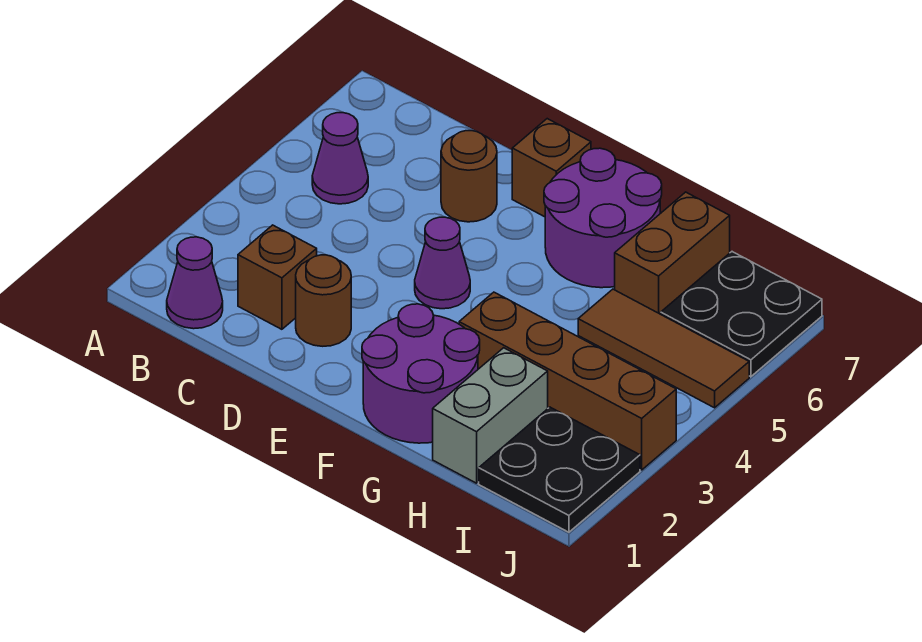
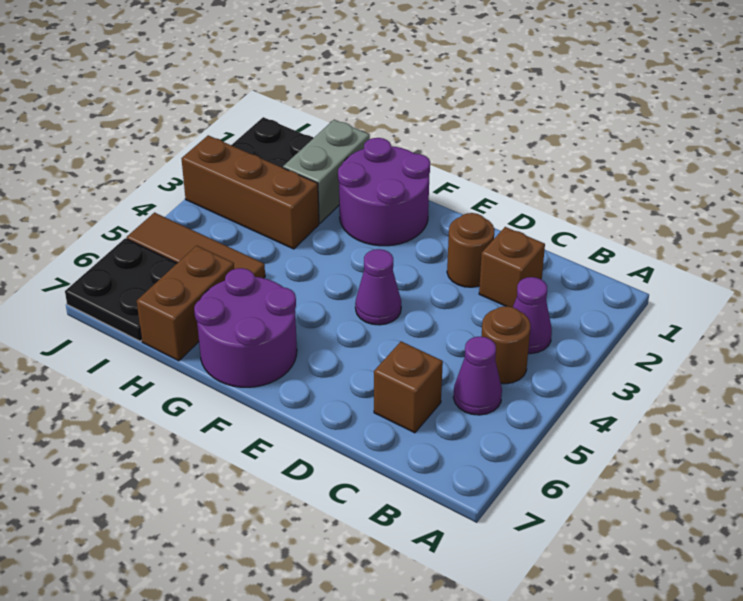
purple 1x1 cone [167,237,223,329] -> purple 1x1 cone moved to [513,277,552,354]
brown 1x1 round brick [441,131,497,222] -> brown 1x1 round brick moved to [481,306,531,384]
brown 1x1 brick [512,119,591,217] -> brown 1x1 brick moved to [374,341,443,433]
brown 1x4 brick [459,292,676,470] -> brown 1x3 brick [181,135,319,249]

